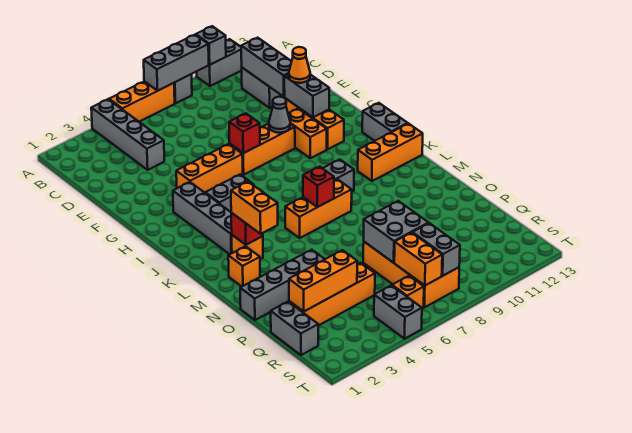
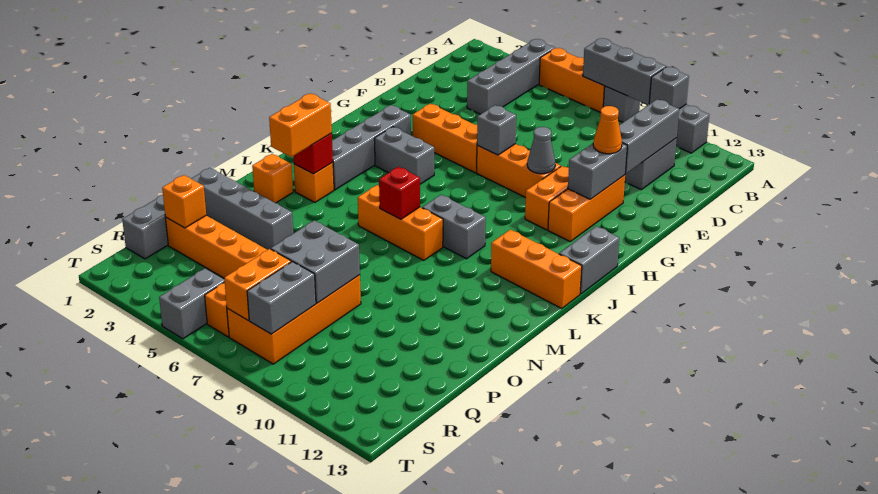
red 1x1 brick [229,113,260,153] -> grey 1x1 brick [477,105,516,155]
orange 1x3 brick [289,250,357,312] -> orange 1x1 brick [162,175,206,228]

